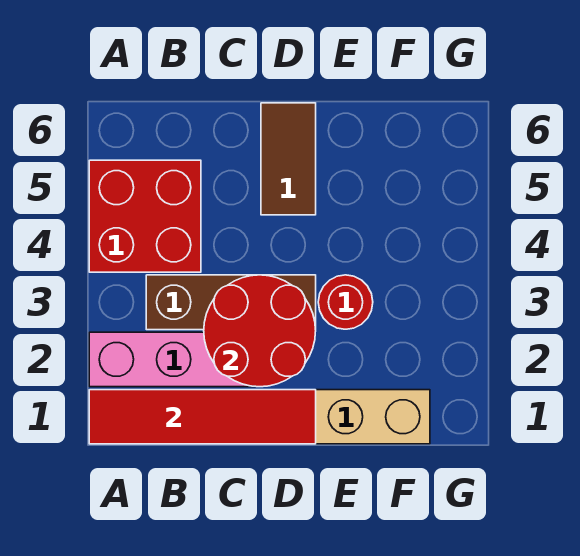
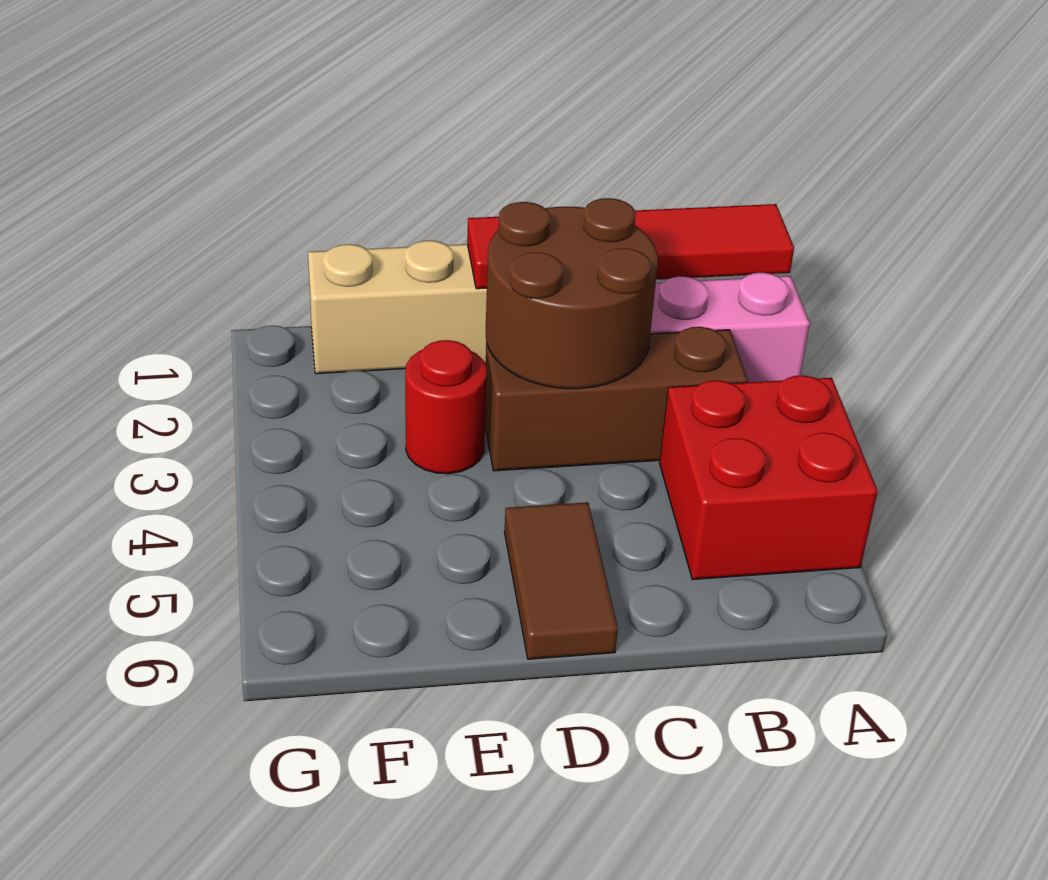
red 2x2 round brick [204,275,316,387] -> brown 2x2 round brick [486,198,658,389]

